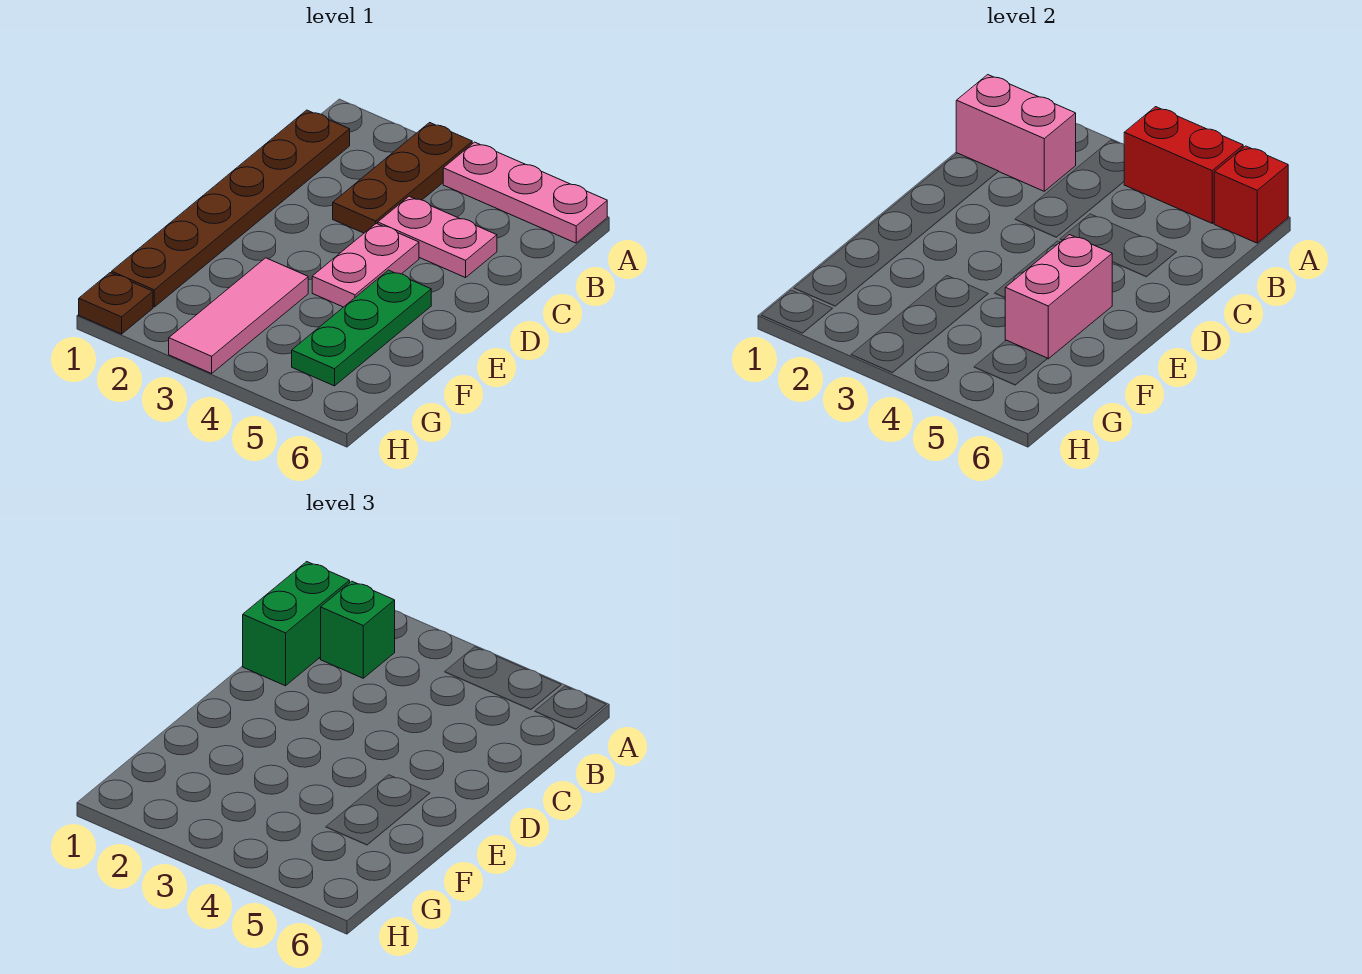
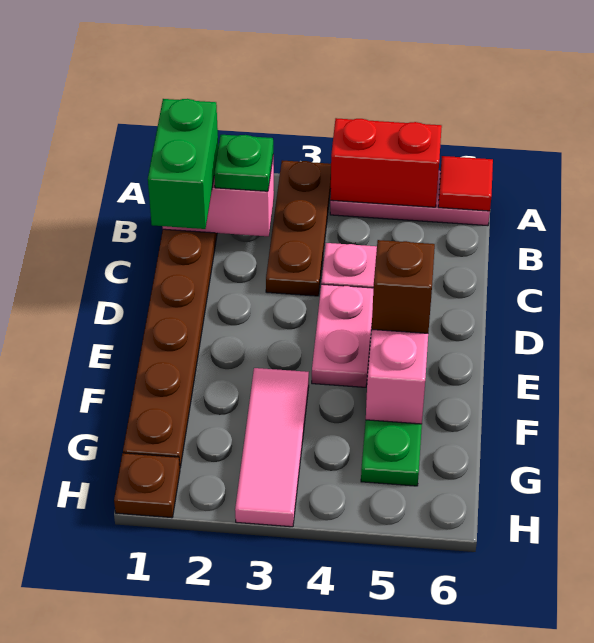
red 1x1 brick [1214,146,1288,243] -> red 1x1 tile [438,156,493,211]
green 1x1 brick [321,581,395,678] -> green 1x1 plate [214,135,273,191]
none -> brown 1x1 brick [372,240,435,333]

